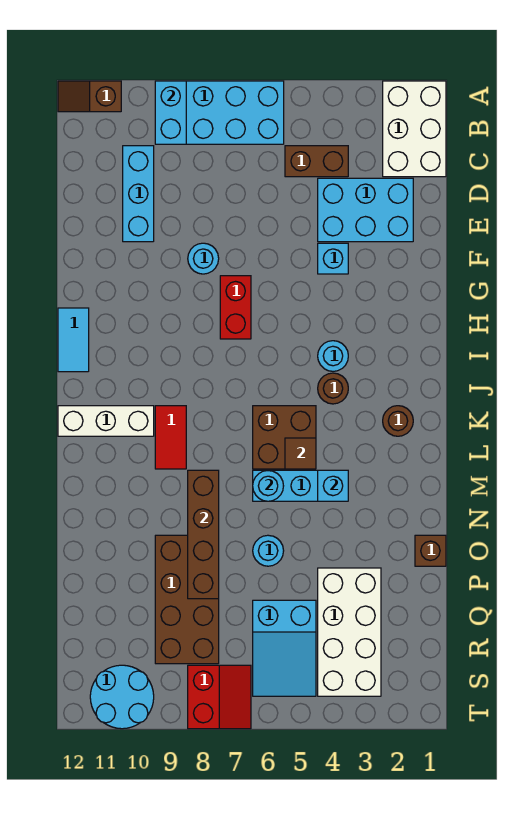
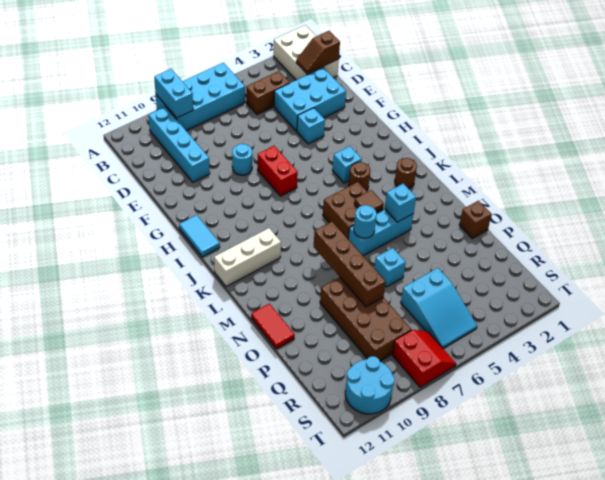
brown 1x2 slope [58,81,121,112] -> brown 1x2 slope moved to [296,31,340,74]
cyan 1x3 brick [123,146,154,242] -> cyan 1x4 brick [149,107,210,182]
cyan 1x1 round brick [318,341,348,371] -> cyan 1x1 brick [332,146,362,183]
red 1x2 tile [155,406,186,469] -> red 1x2 tile moved to [251,304,295,349]
cyan 1x1 round brick [253,535,284,566] -> cyan 1x1 brick [374,248,406,287]
white 2x4 brick [318,568,381,696] -> none

